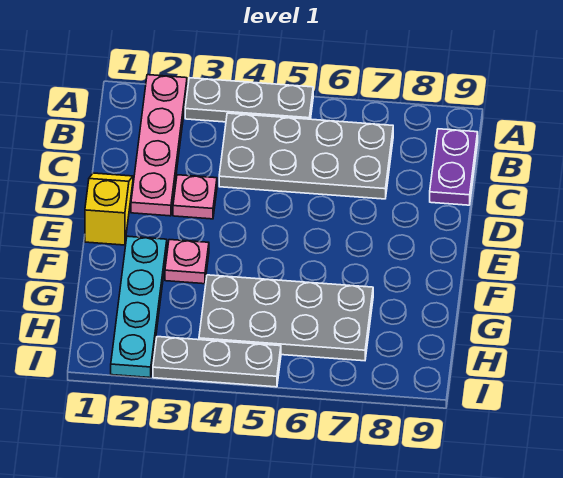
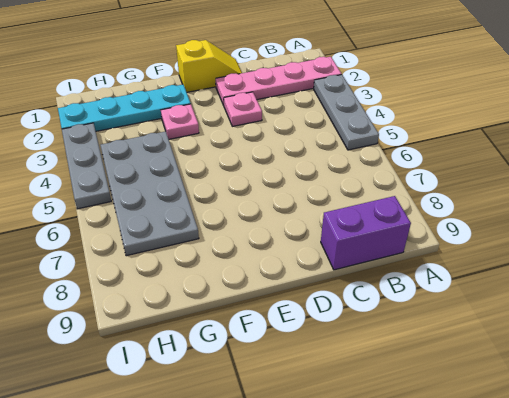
grey 2x4 plate [219,113,393,199] -> none
purple 1x2 plate [430,129,478,205] -> purple 1x2 brick [321,196,411,270]

